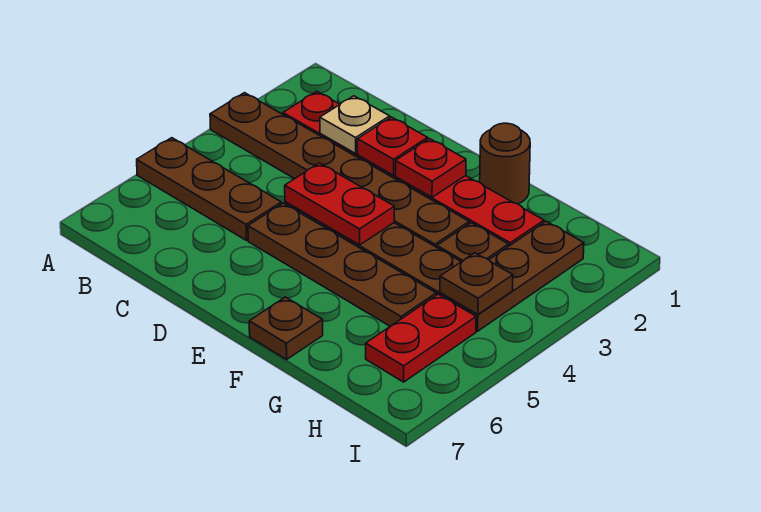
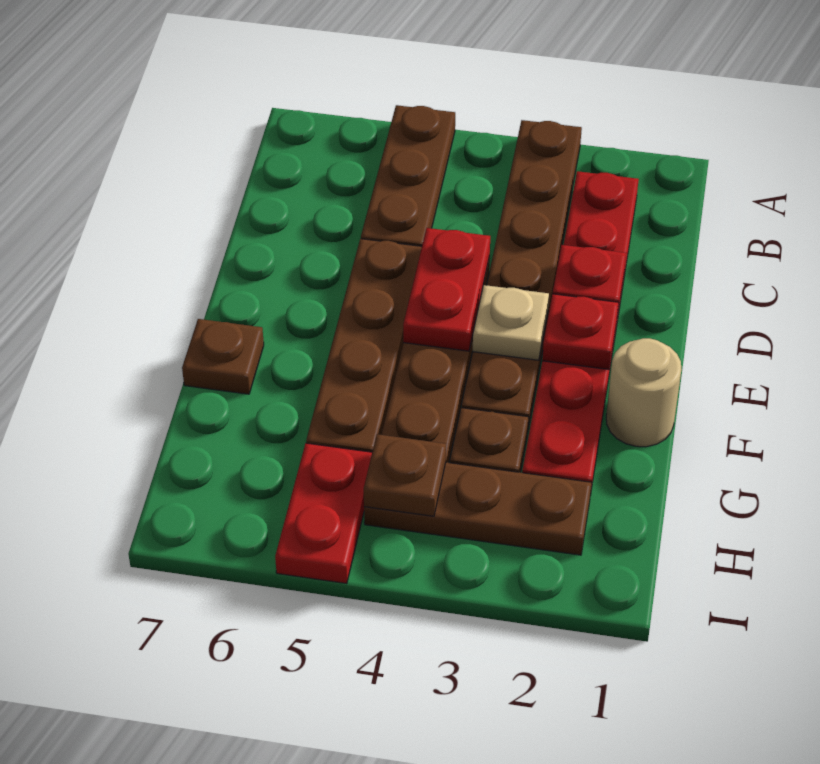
tan 1x1 plate [320,96,390,153] -> tan 1x1 plate moved to [473,285,549,360]
brown 1x1 round brick [480,123,530,204] -> tan 1x1 round brick [606,338,682,447]
red 1x2 plate [366,294,476,382] -> red 1x2 plate turned to [275,443,372,584]

